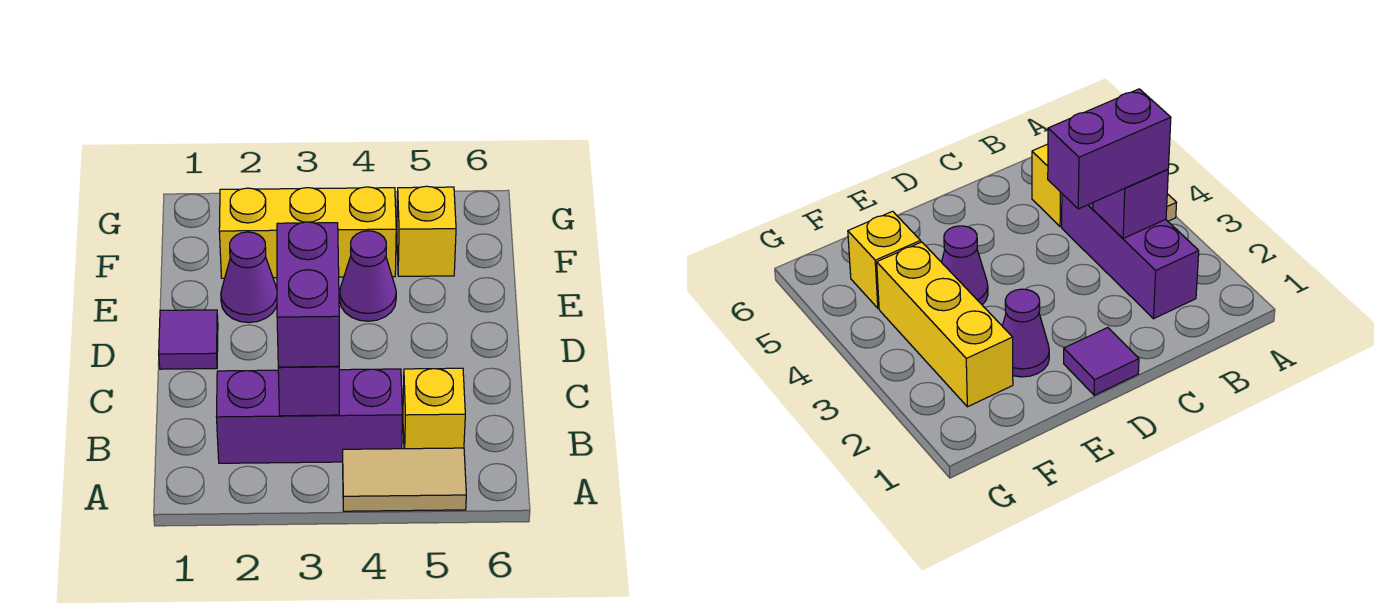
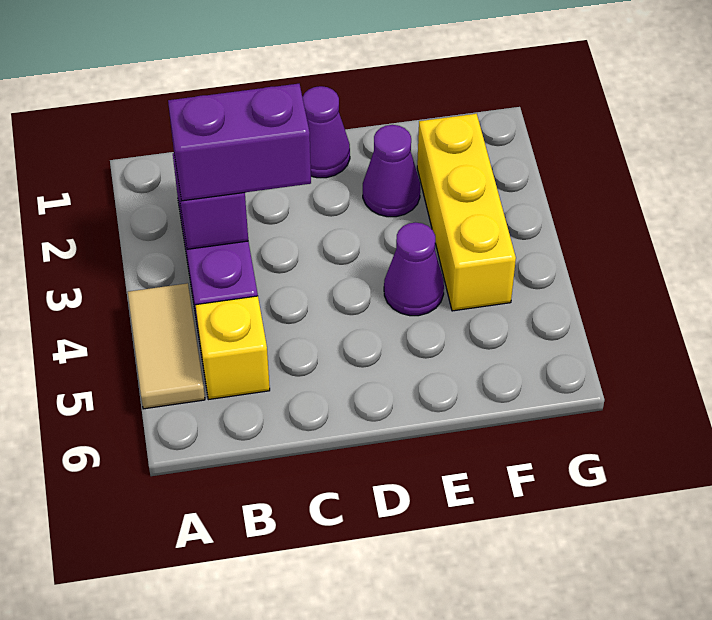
purple 1x1 tile [159,310,218,369] -> purple 1x1 cone [302,86,350,178]
yellow 1x1 brick [397,186,456,276] -> none

